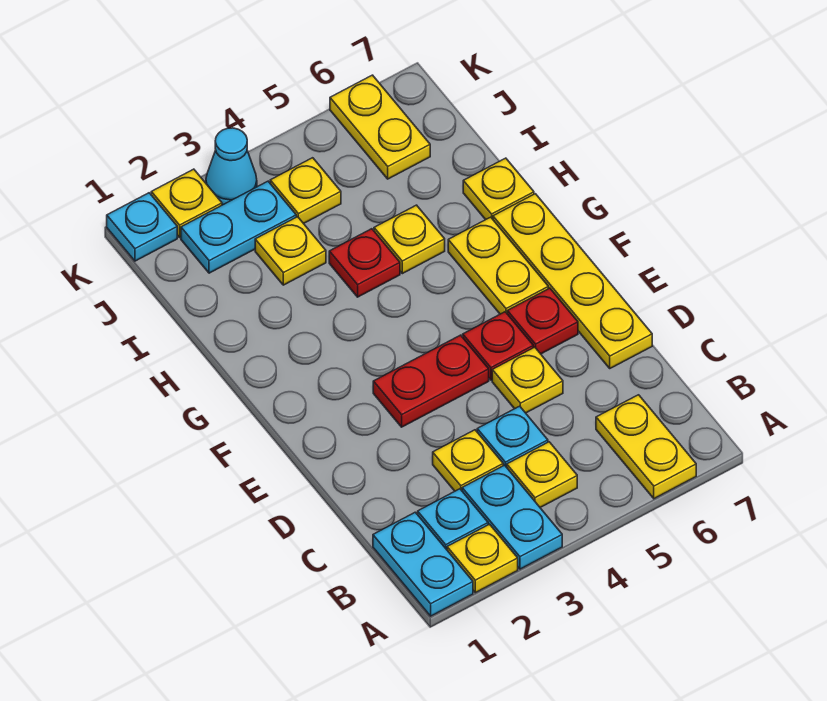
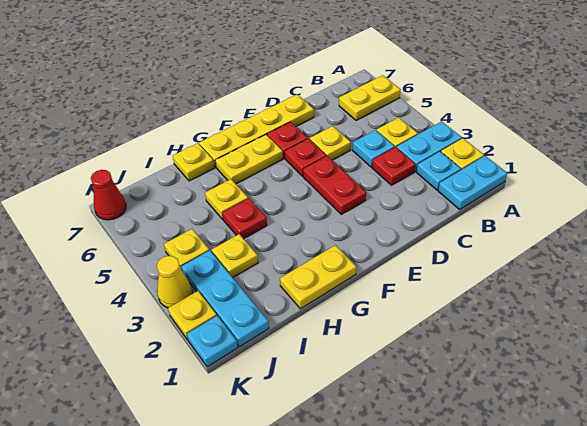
yellow 1x1 plate [433,430,503,491] -> red 1x1 plate [372,147,415,185]
cyan 1x2 plate [181,181,296,273] -> cyan 1x3 plate [181,250,269,347]
yellow 1x2 plate [330,75,430,179] -> yellow 1x2 plate moved to [280,245,356,309]
cyan 1x1 cone [206,128,257,205] -> yellow 1x1 cone [157,256,192,308]
none -> red 1x1 cone [91,170,126,220]

